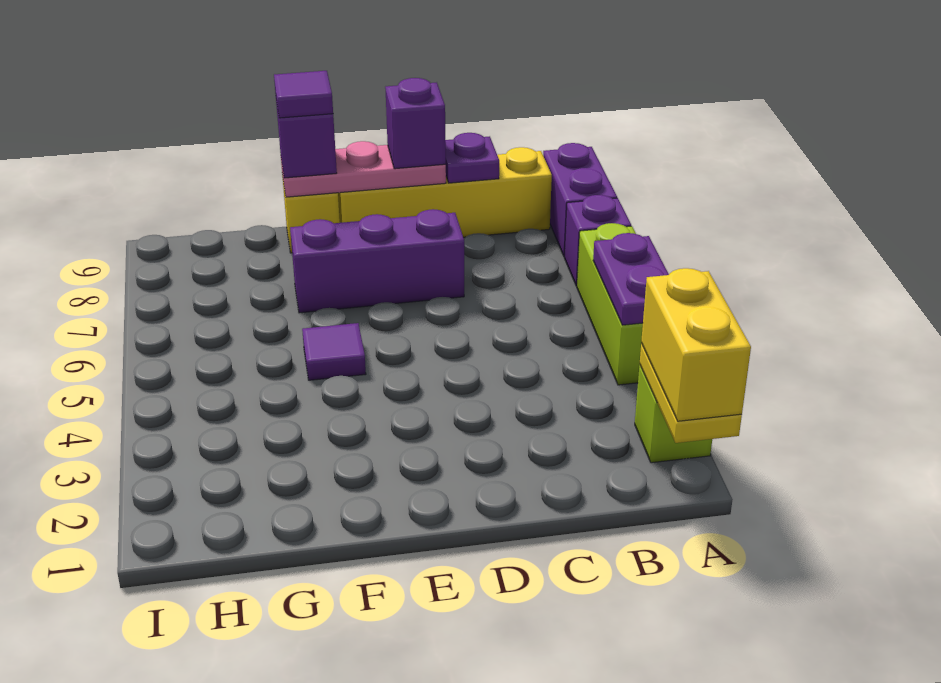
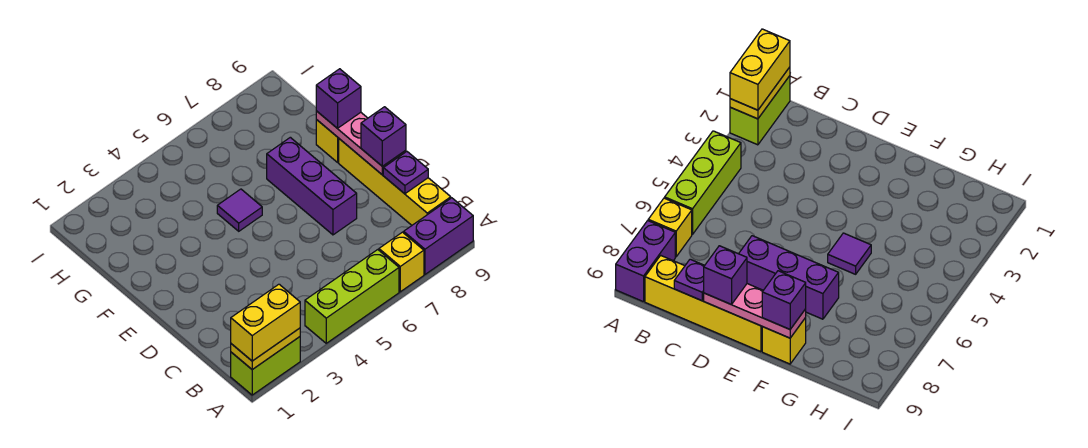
lime 1x1 brick [635,365,712,463] -> lime 1x2 brick [231,337,300,395]
purple 1x2 plate [593,233,669,325] -> none
purple 1x1 brick [564,195,631,286] -> yellow 1x1 brick [379,232,424,292]
purple 1x1 tile [274,71,333,118] -> none

